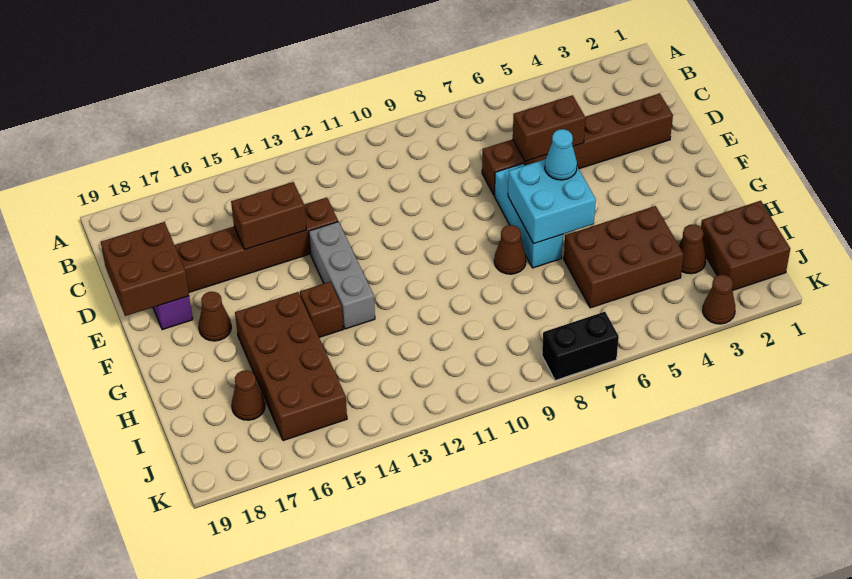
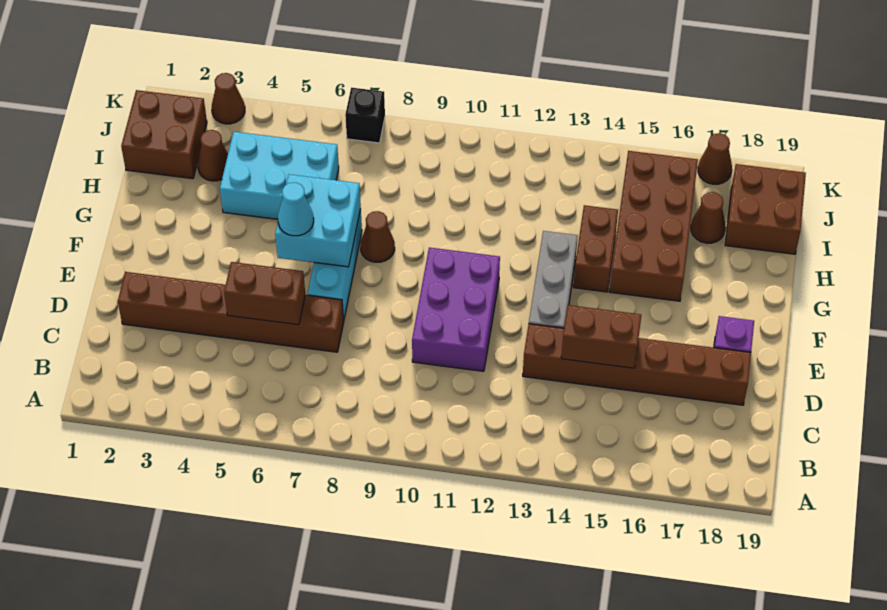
none -> purple 2x3 brick [412,248,500,371]
brown 2x2 brick [101,222,189,316] -> brown 2x2 brick moved to [725,164,806,254]
brown 1x1 cone [199,292,231,341] -> brown 1x1 cone moved to [698,133,732,184]
brown 1x1 brick [300,282,343,337] -> brown 1x2 brick [573,205,618,292]
brown 2x3 brick [564,206,684,308] -> cyan 2x3 brick [220,132,339,219]
black 1x2 brick [542,312,619,381] -> black 1x1 brick [345,88,385,143]

